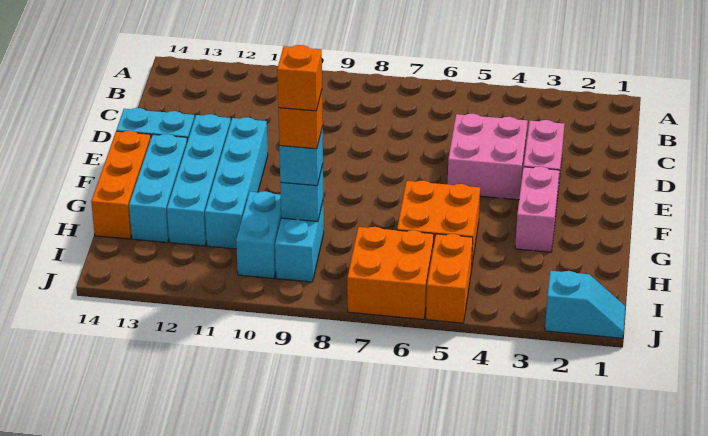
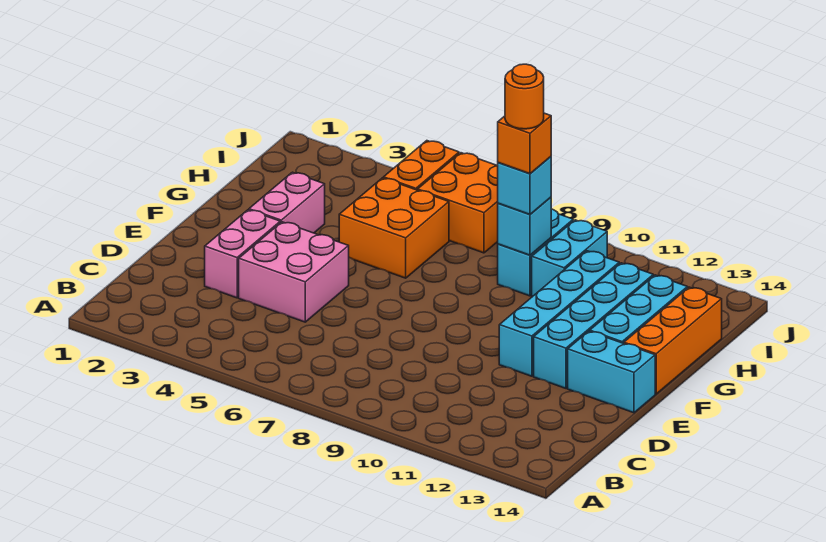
orange 1x1 brick [277,45,322,111] -> orange 1x1 round brick [505,64,544,129]
cyan 1x2 slope [545,271,625,338] -> none

